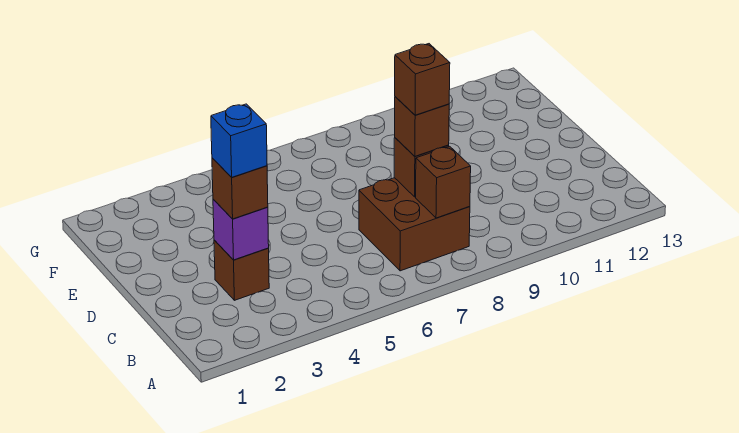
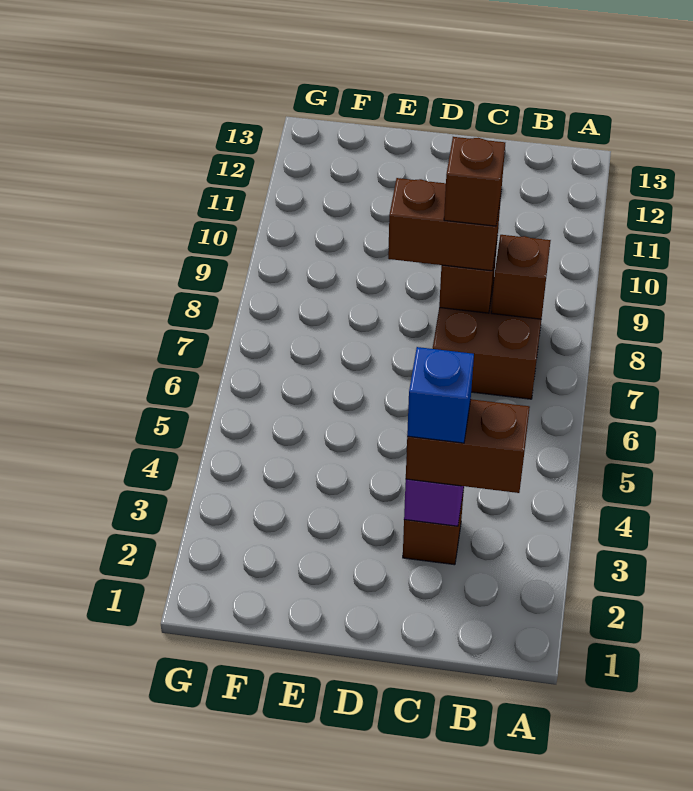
brown 1x1 brick [212,158,268,219] -> brown 1x2 brick [406,399,530,493]
brown 1x1 brick [395,97,449,156] -> brown 1x2 brick [388,178,501,271]

